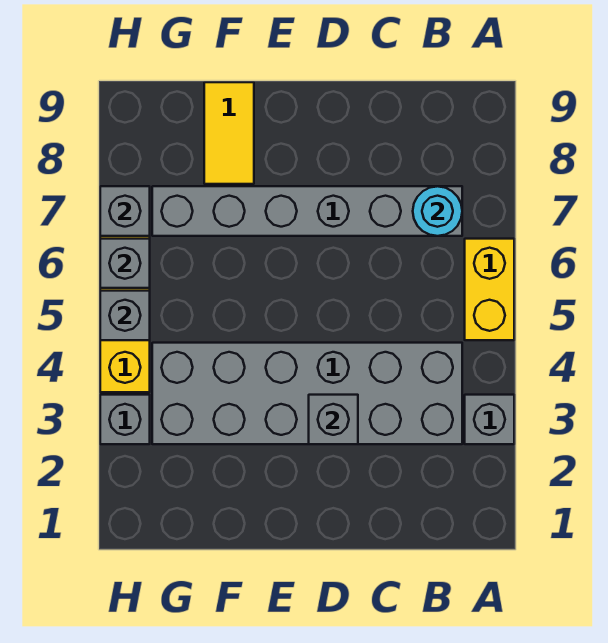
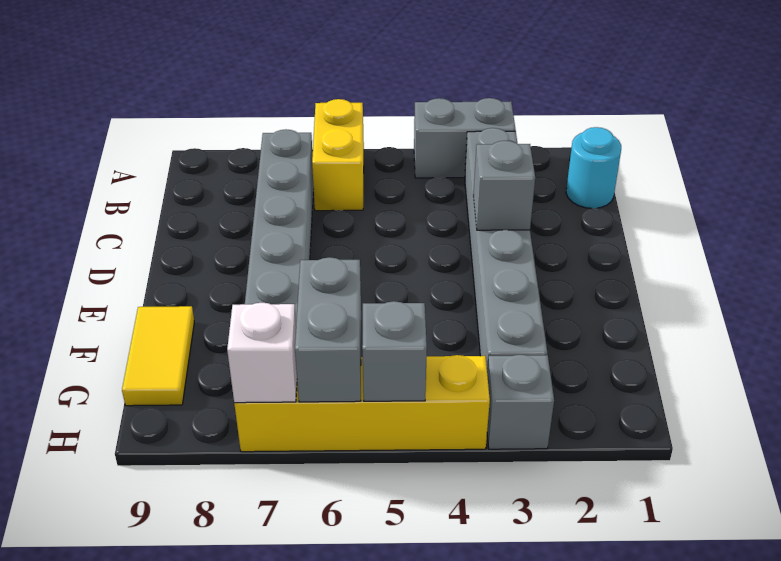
grey 1x1 brick [465,395,514,444] -> grey 1x2 brick [414,98,516,178]
yellow 1x2 brick [465,239,514,340] -> yellow 1x2 brick turned to [312,99,364,211]
grey 2x6 brick [152,343,462,444] -> grey 1x6 brick [465,128,547,369]
cyan 1x1 round brick [413,186,462,236] -> cyan 1x1 round brick moved to [566,127,621,208]
yellow 1x2 tile [204,82,254,184] -> yellow 1x2 tile turned to [122,306,194,406]
grey 1x1 brick [100,239,150,288] -> grey 1x2 brick [295,257,361,402]
grey 1x1 brick [100,186,150,236] -> white 1x1 brick [227,303,297,403]

